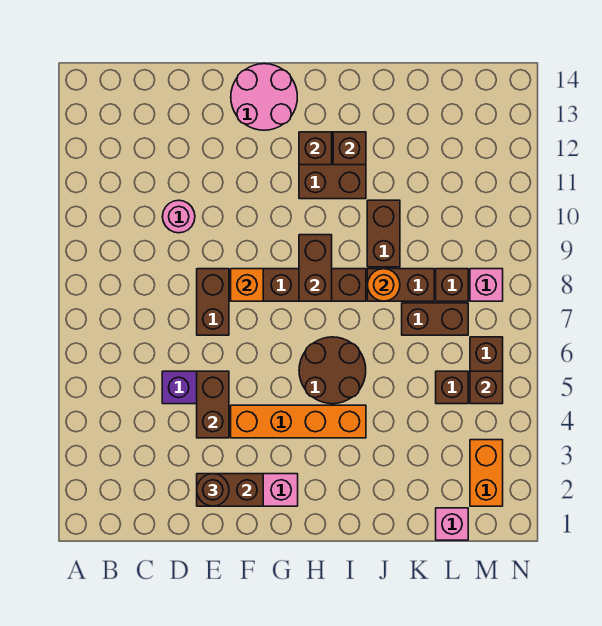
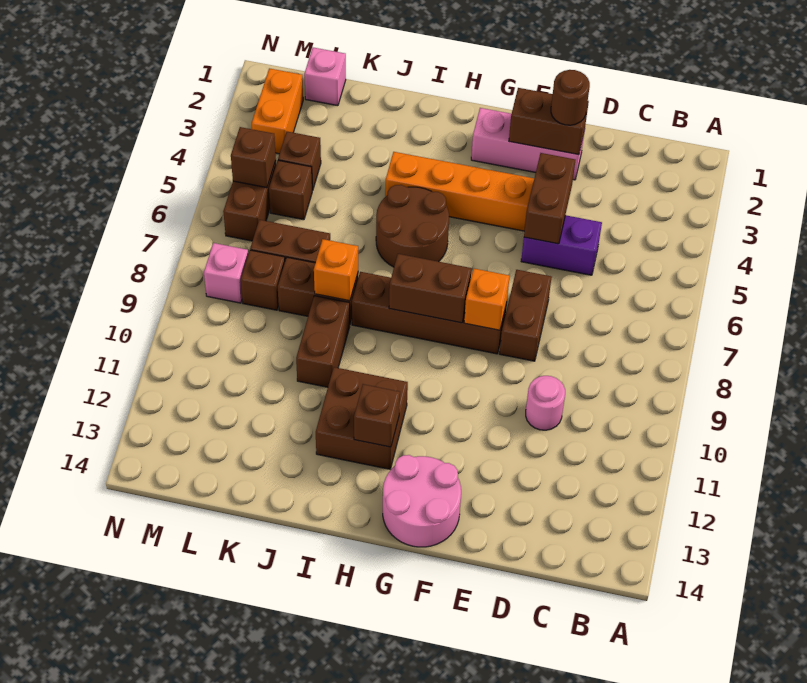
brown 1x2 brick [299,235,332,301] -> brown 1x2 brick turned to [389,254,472,323]
brown 1x1 brick [333,132,366,165] -> brown 1x1 brick moved to [278,132,321,191]
orange 1x1 round brick [367,269,400,301] -> orange 1x1 brick [314,239,358,301]

